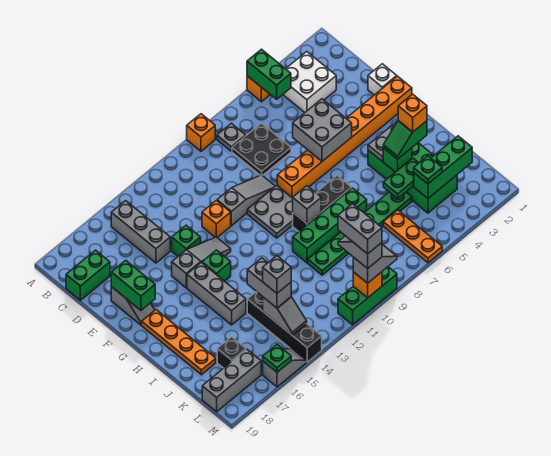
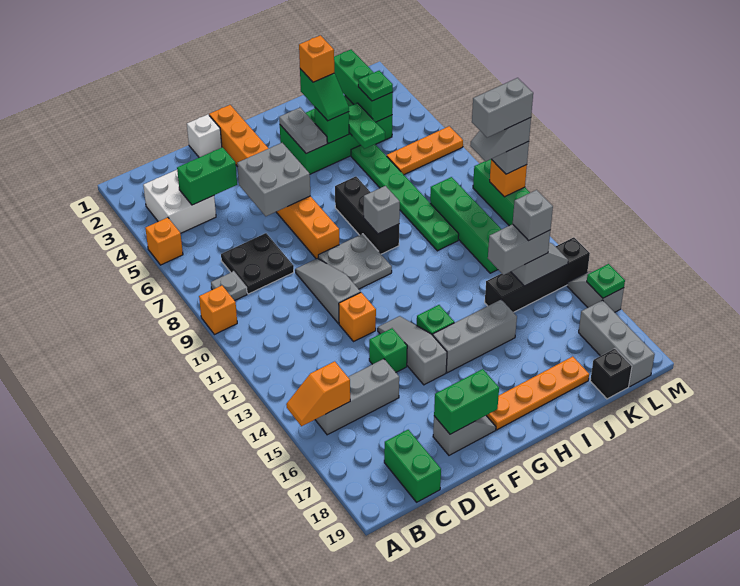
green 1x2 brick [247,49,291,99] -> green 1x2 brick moved to [177,147,237,205]
none -> orange 1x2 slope [286,361,350,426]
green 1x4 brick [293,188,367,263] -> green 1x4 brick moved to [430,177,501,273]
black 1x1 brick [217,337,246,368] -> black 1x1 brick moved to [590,349,632,399]

